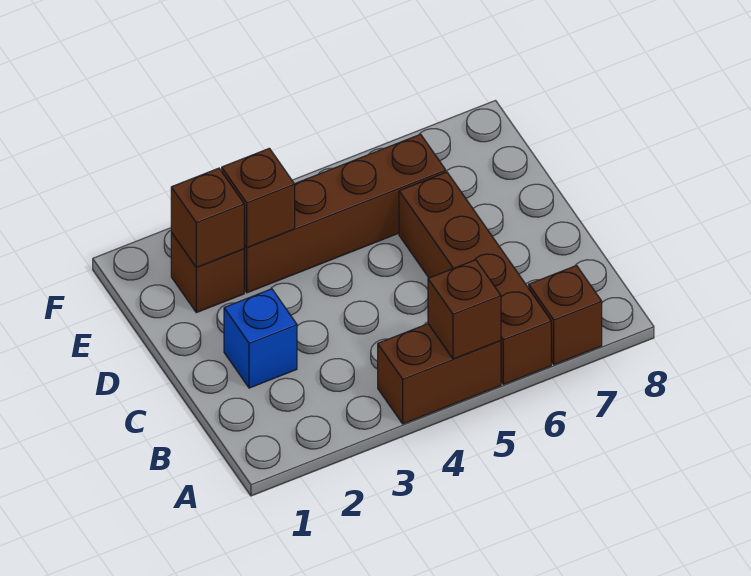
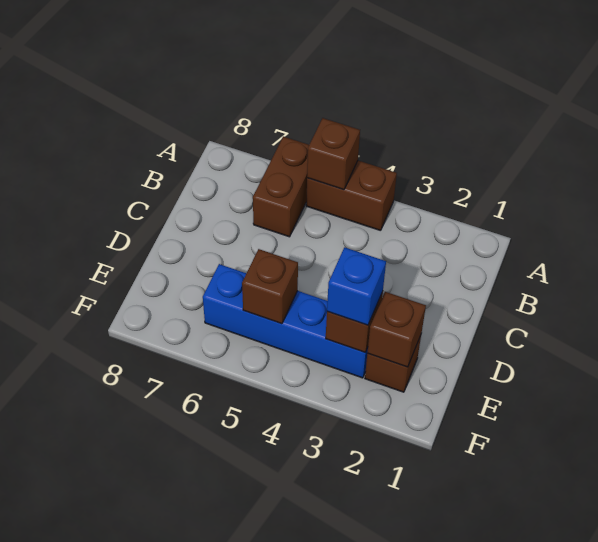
brown 1x4 brick [399,172,551,384] -> brown 1x2 brick [253,137,309,237]
brown 1x1 brick [529,266,602,365] -> brown 1x1 brick moved to [242,249,298,324]
blue 1x1 brick [224,289,297,388] -> blue 1x1 brick moved to [327,247,386,325]
brown 1x4 brick [244,134,446,293] -> blue 1x4 brick [203,264,368,378]

